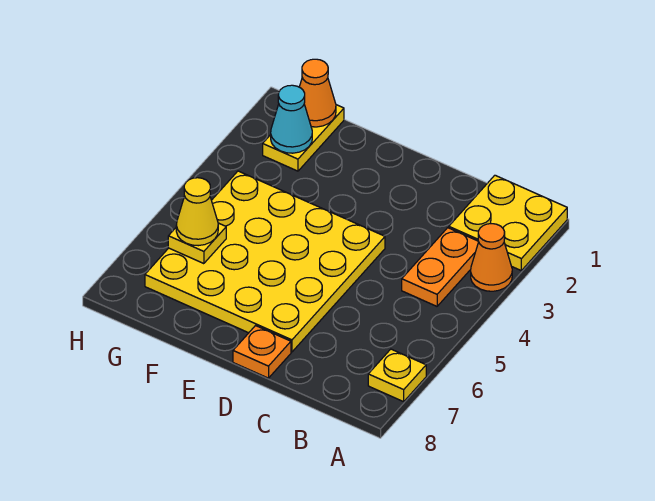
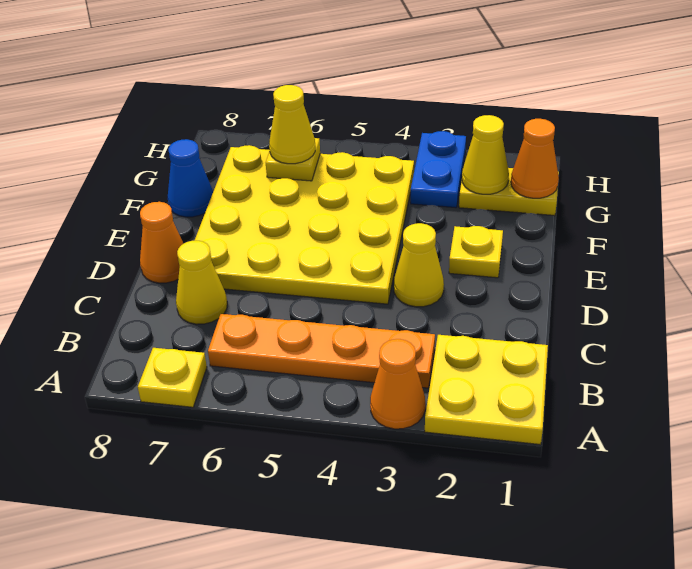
orange 1x2 plate [402,228,479,306] -> orange 1x4 plate [208,314,435,388]
none -> yellow 1x1 cone [176,241,227,324]
none -> yellow 1x1 cone [394,223,444,307]
orange 1x1 plate [233,326,291,378] -> orange 1x1 cone [140,202,183,283]
none -> yellow 1x1 plate [449,226,503,278]
none -> blue 1x1 cone [168,139,213,217]
cyan 1x1 cone [271,85,312,153] -> yellow 1x1 cone [462,115,509,194]
none -> blue 1x2 plate [411,131,466,208]

